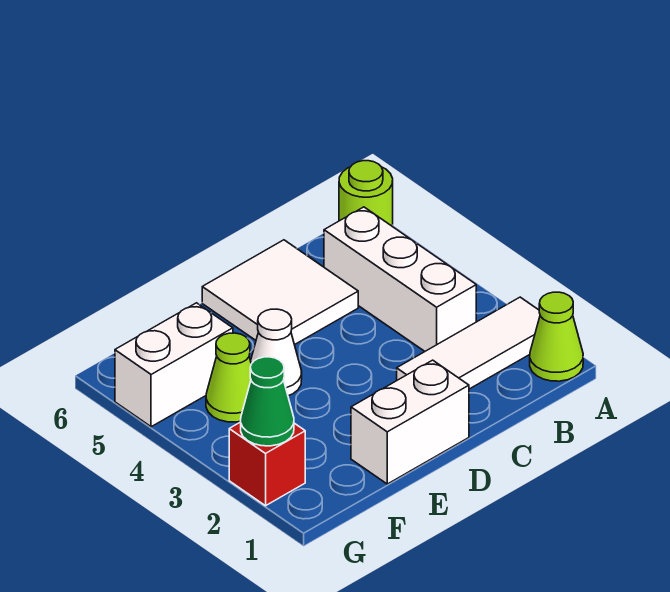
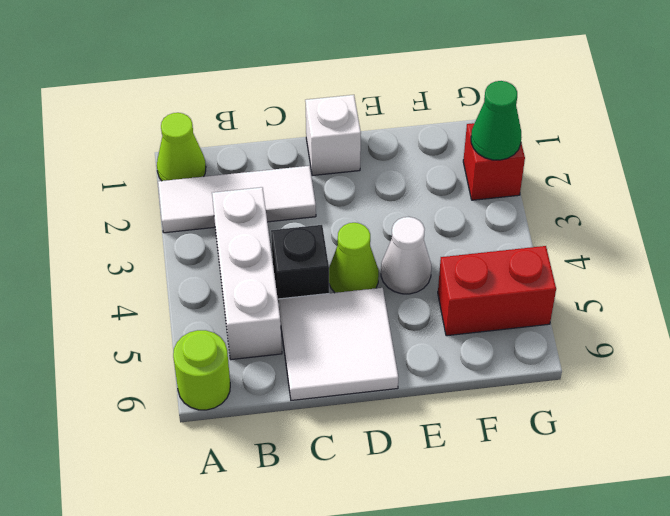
none -> black 1x1 brick [271,225,329,299]
white 1x2 brick [351,360,469,484] -> white 1x1 brick [305,95,361,176]
lime 1x1 cone [206,333,251,422] -> lime 1x1 cone moved to [329,223,379,293]
white 1x2 brick [115,303,233,427] -> red 1x2 brick [438,246,556,336]

